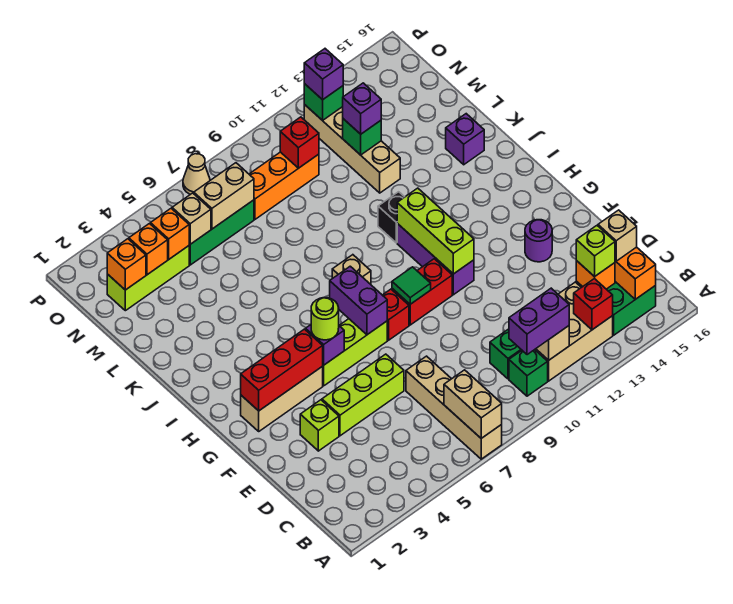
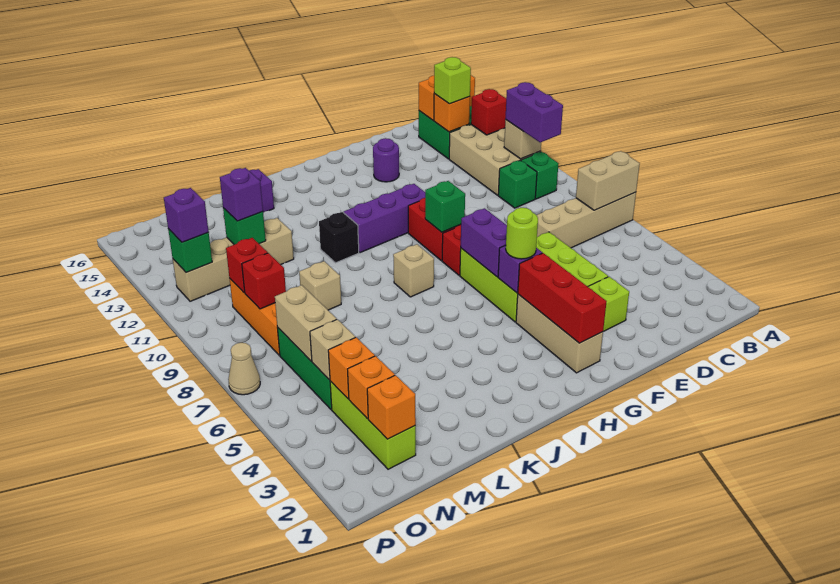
tan 1x1 brick [598,210,637,261] -> tan 1x1 brick moved to [299,261,341,310]
purple 1x2 brick [330,266,387,335] -> purple 1x2 brick turned to [461,208,507,277]
green 1x1 tile [392,267,431,304] -> green 1x1 brick [425,181,465,232]
lime 1x3 brick [397,188,474,274] -> none
none -> red 1x1 brick [242,253,286,309]

